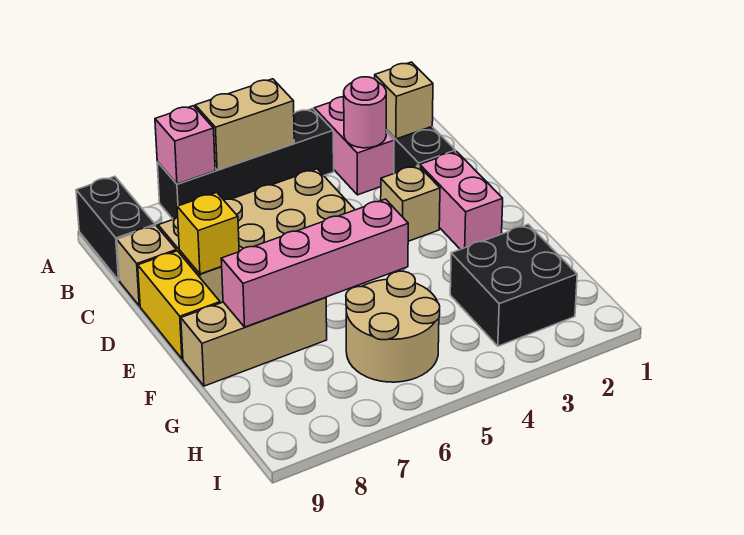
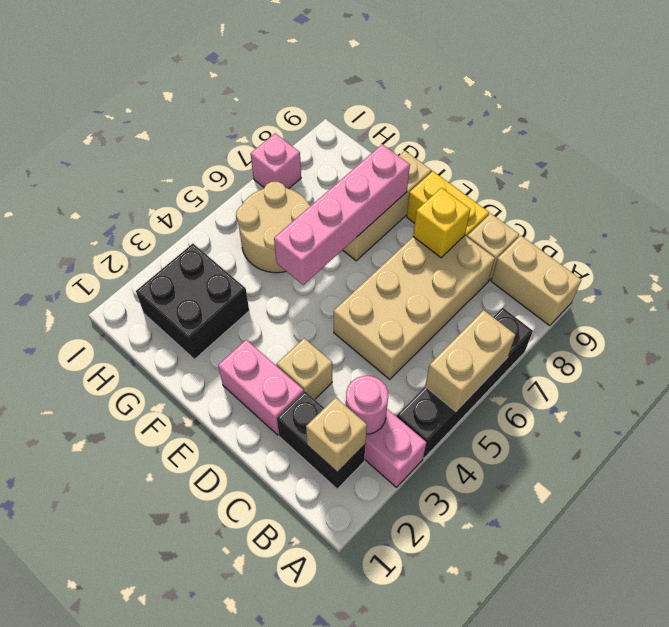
pink 1x1 brick [155,106,215,184] -> pink 1x1 brick moved to [251,133,301,189]
black 1x2 brick [76,176,155,280] -> tan 1x2 brick [491,235,581,326]

